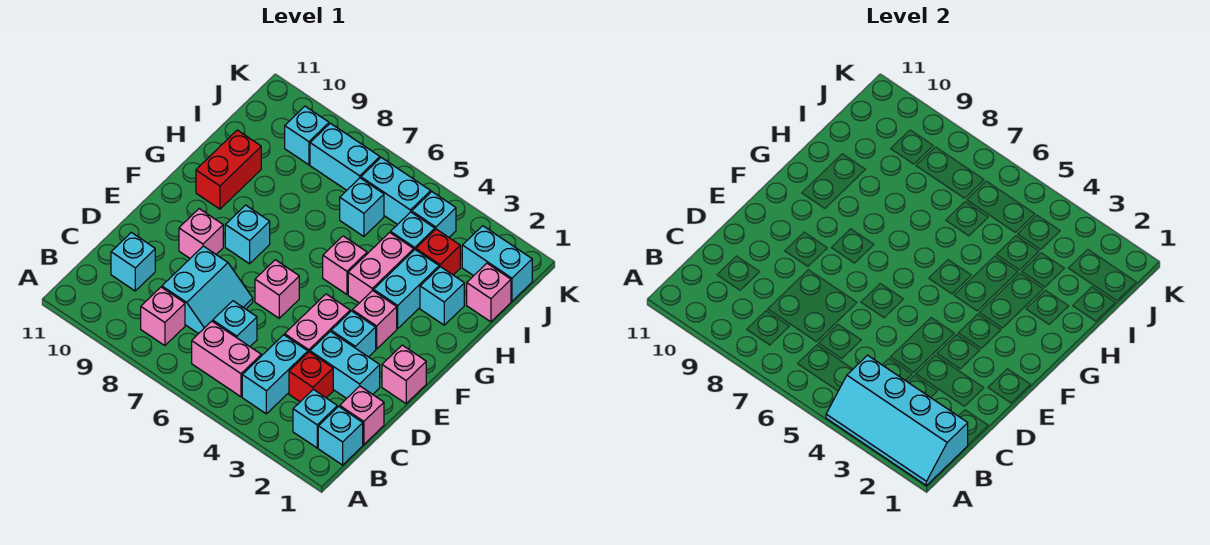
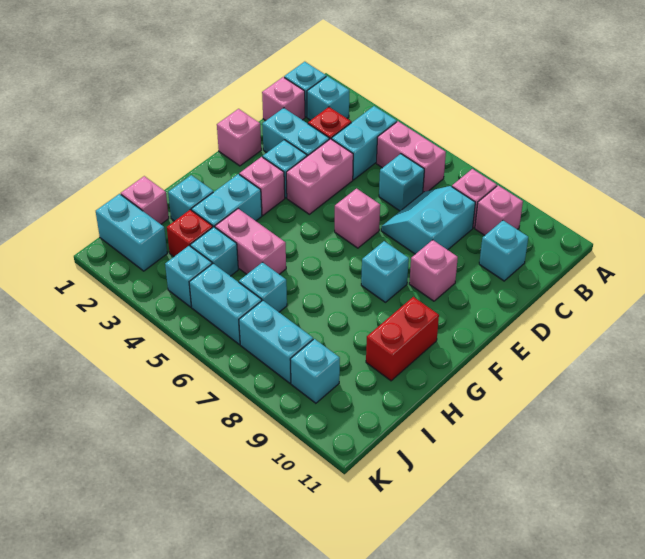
cyan 2x4 slope [826,355,968,485] -> none
pink 1x2 brick [348,233,414,303] -> pink 1x2 brick turned to [215,209,286,274]
pink 1x1 brick [323,236,367,294] -> pink 1x1 brick moved to [475,185,523,235]

